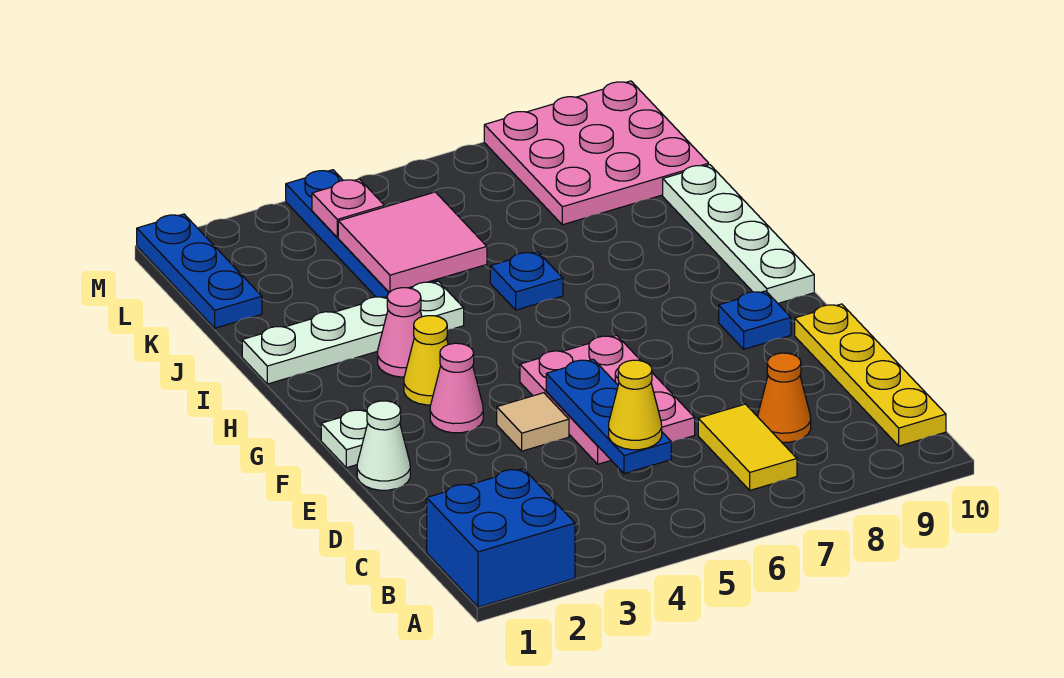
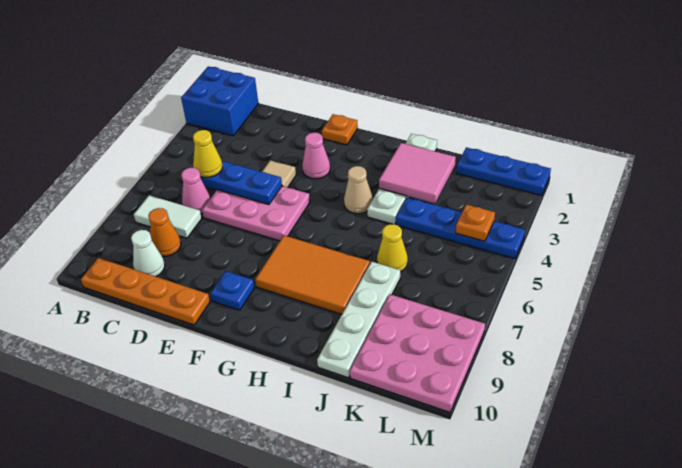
yellow 1x2 tile [698,404,797,490] -> white 1x2 tile [134,195,202,238]
yellow 1x4 plate [795,304,946,446] -> orange 1x4 plate [81,258,210,325]
white 1x1 cone [357,401,410,490] -> white 1x1 cone moved to [131,230,165,277]
white 1x1 plate [321,410,368,468] -> orange 1x1 plate [322,114,358,145]
yellow 1x1 cone [404,316,448,405] -> yellow 1x1 cone moved to [377,224,408,272]
none -> orange 2x3 tile [255,236,370,314]
white 1x4 plate [663,165,814,303] -> white 1x4 plate turned to [317,262,400,378]
pink 1x1 cone [378,288,422,377] -> pink 1x1 cone moved to [181,168,210,213]
none -> tan 1x1 cone [344,166,373,214]
blue 1x1 plate [490,252,563,310] -> none
pink 2x2 tile [338,192,487,293] -> pink 2x2 tile moved to [379,143,456,203]
pink 1x1 plate [312,179,384,237] -> orange 1x1 plate [456,204,495,241]

